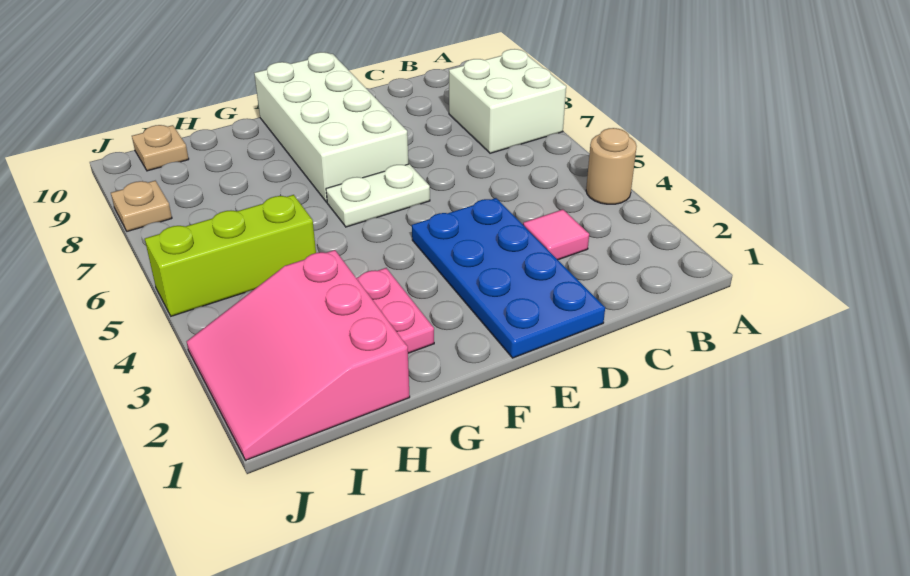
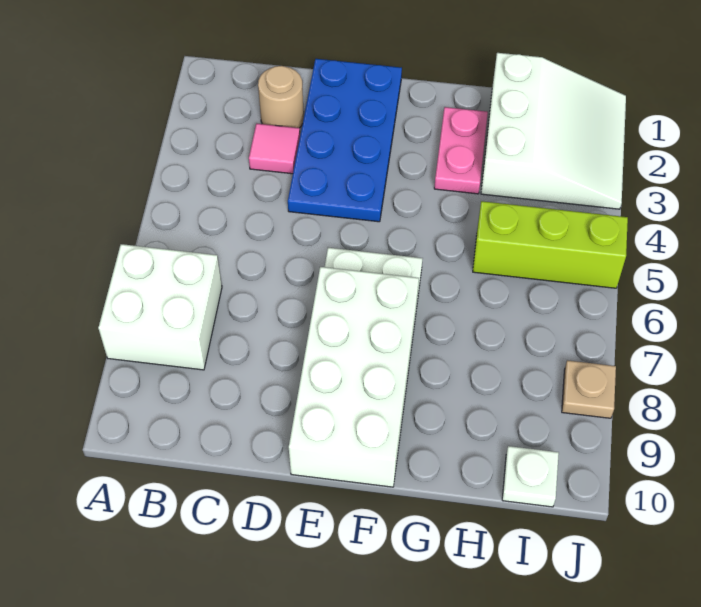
tan 1x1 round brick [586,128,637,204] -> tan 1x1 round brick moved to [258,66,304,128]
pink 3x3 slope [187,250,410,460] -> white 3x3 slope [481,53,626,209]
tan 1x1 plate [132,125,189,171] -> white 1x1 plate [502,446,559,507]

